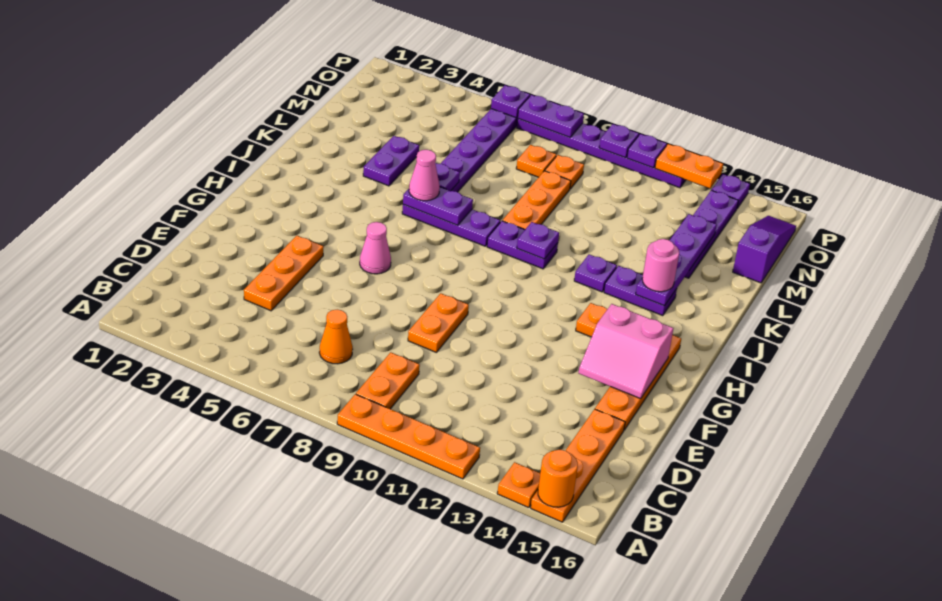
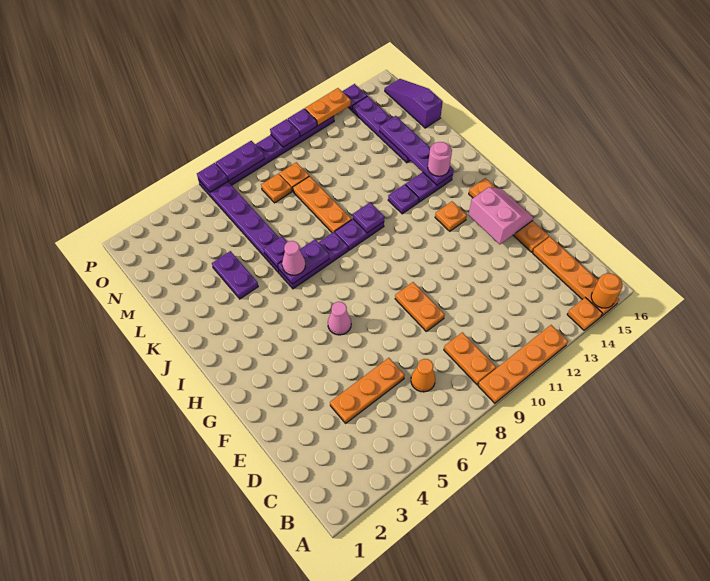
orange 1x3 plate [244,236,324,311] -> orange 1x3 plate turned to [330,358,405,423]
pink 2x2 slope [579,304,673,399] -> pink 2x2 slope turned to [469,187,533,244]

